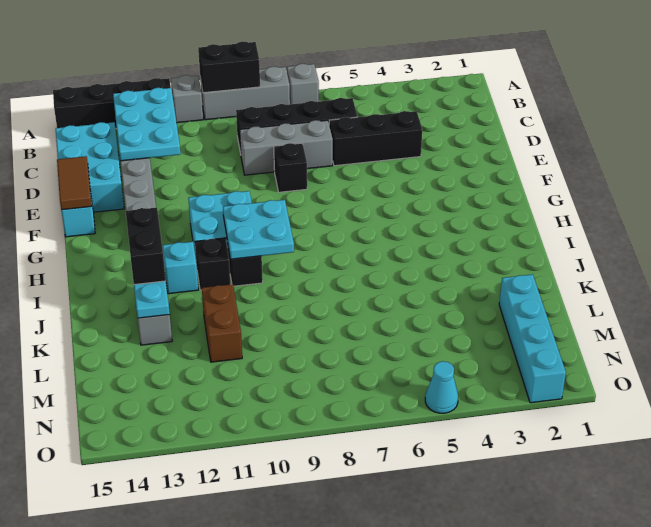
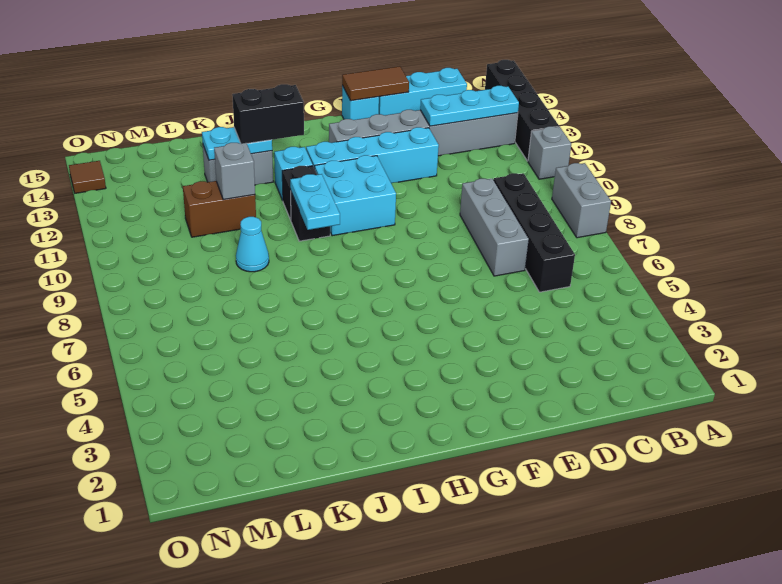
grey 1x1 brick [287,64,319,104] -> grey 1x1 brick moved to [214,143,255,200]
grey 1x3 brick [200,67,290,120] -> grey 1x2 brick [552,163,611,238]
black 1x2 brick [198,41,260,93] -> none
cyan 2x3 plate [113,88,180,161] -> cyan 1x3 plate [420,86,519,126]
cyan 2x3 brick [56,122,124,212] -> cyan 1x3 brick [379,68,467,115]
black 1x3 brick [329,111,422,166] -> none
black 1x1 brick [274,143,307,192] -> none
cyan 2x2 plate [223,200,294,259] -> cyan 1x2 plate [290,174,340,230]
cyan 1x4 brick [499,274,566,403] -> cyan 1x4 brick moved to [306,127,439,183]
cyan 1x1 cone [425,361,458,413] -> cyan 1x1 cone moved to [236,217,269,272]
none -> brown 1x1 tile [69,161,106,193]

